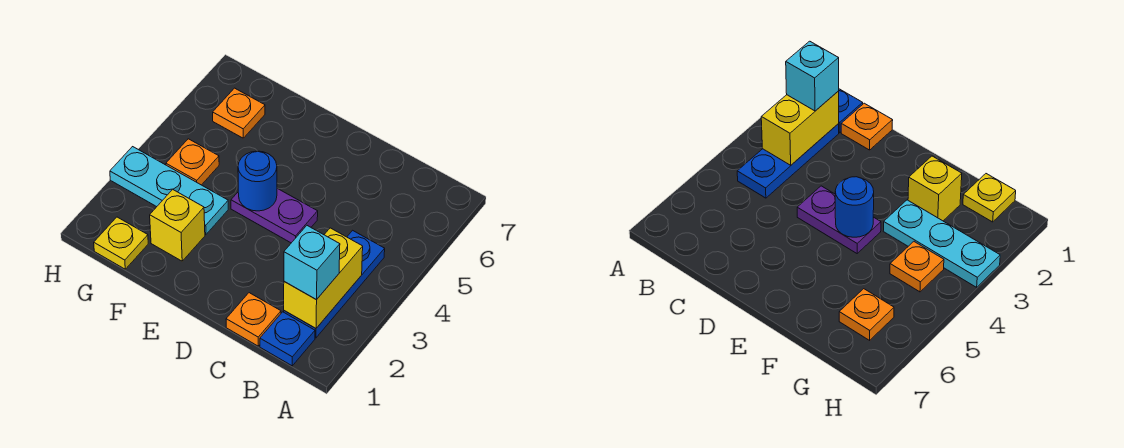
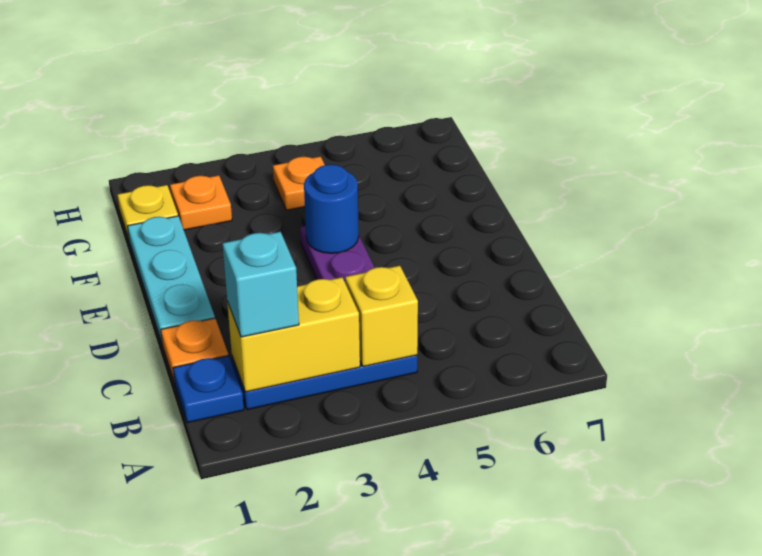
yellow 1x1 brick [150,189,205,261] -> yellow 1x1 brick moved to [345,266,418,367]
cyan 1x3 plate [110,147,228,234] -> cyan 1x3 plate moved to [128,216,215,342]
orange 1x1 plate [213,88,265,138] -> orange 1x1 plate moved to [170,175,232,230]

